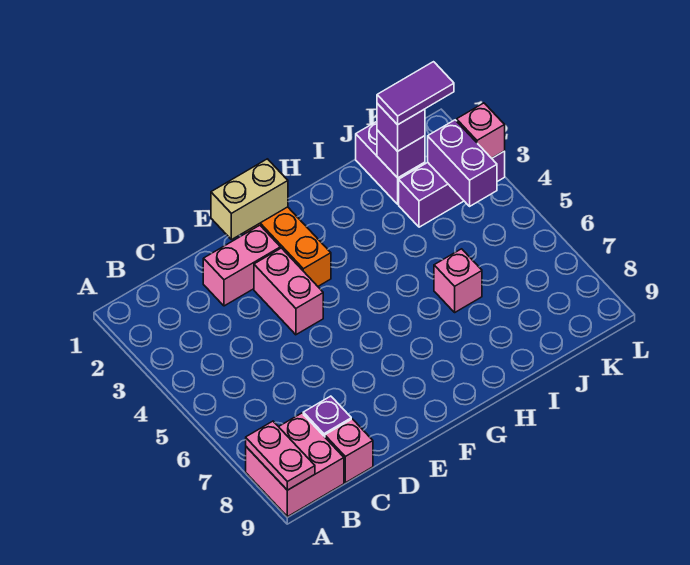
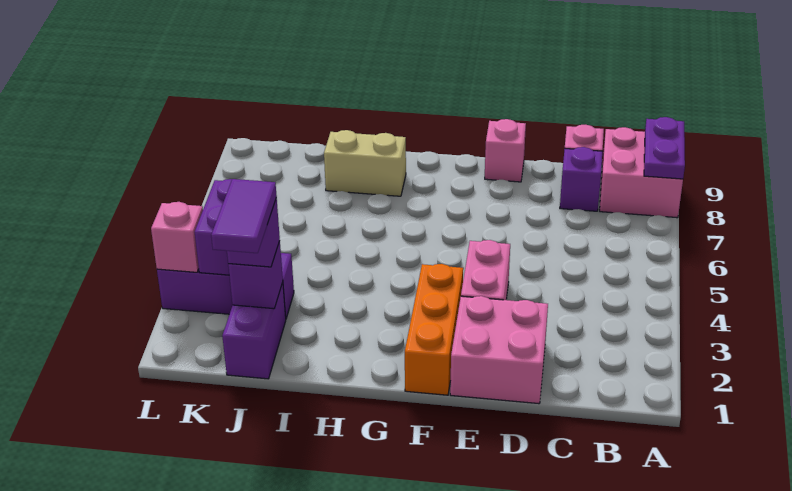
pink 1x2 plate [246,421,315,490] -> purple 1x2 plate [644,117,685,179]
pink 1x2 brick [203,225,280,306] -> pink 2x2 brick [450,296,548,404]
tan 1x2 brick [211,159,288,240] -> tan 1x2 brick moved to [324,130,406,196]
pink 1x1 brick [434,249,482,312] -> pink 1x1 brick moved to [485,119,526,182]
purple 1x2 tile [377,62,454,125] -> purple 1x2 tile turned to [211,179,277,253]

